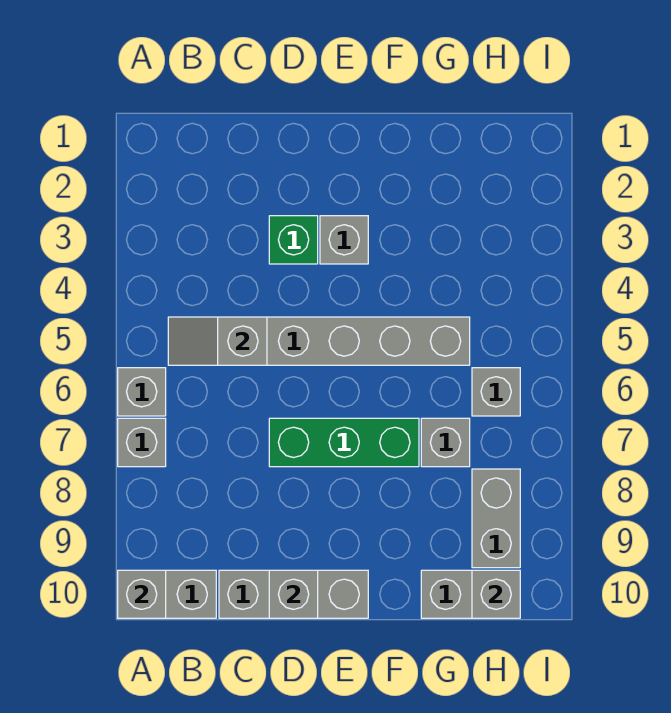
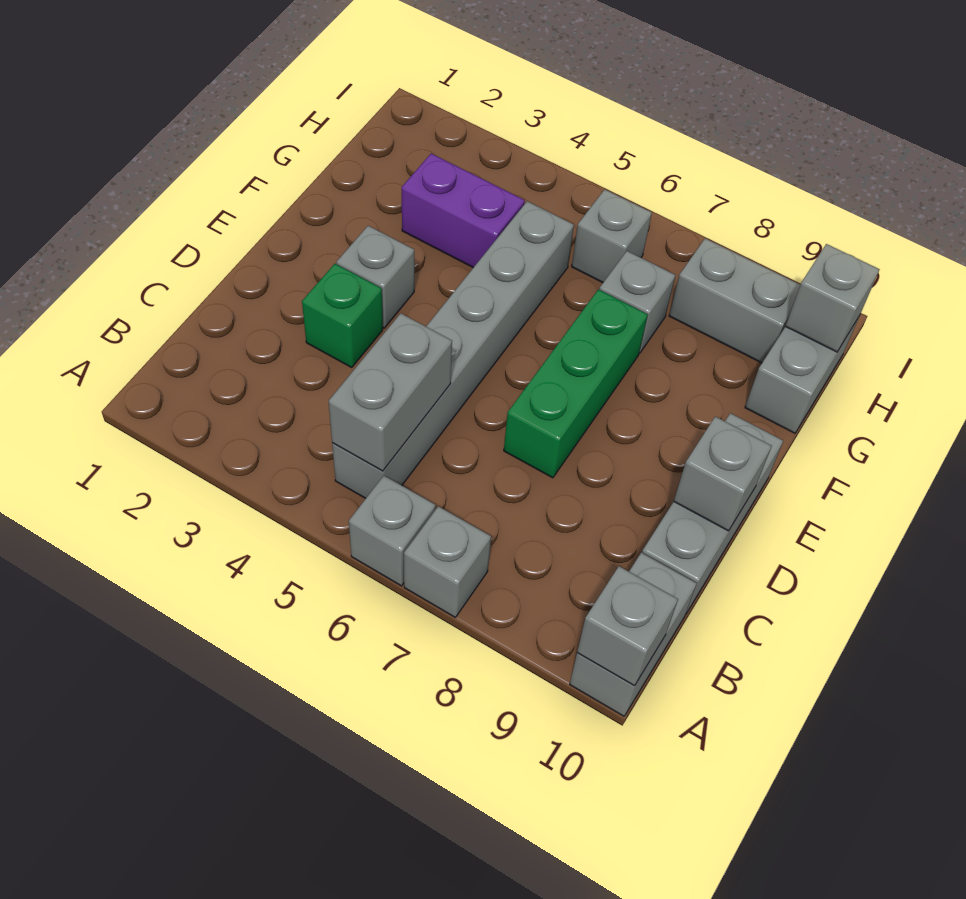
grey 1x2 slope [168,317,267,365] -> grey 1x2 brick [329,313,452,471]
none -> purple 1x2 brick [402,154,525,268]

